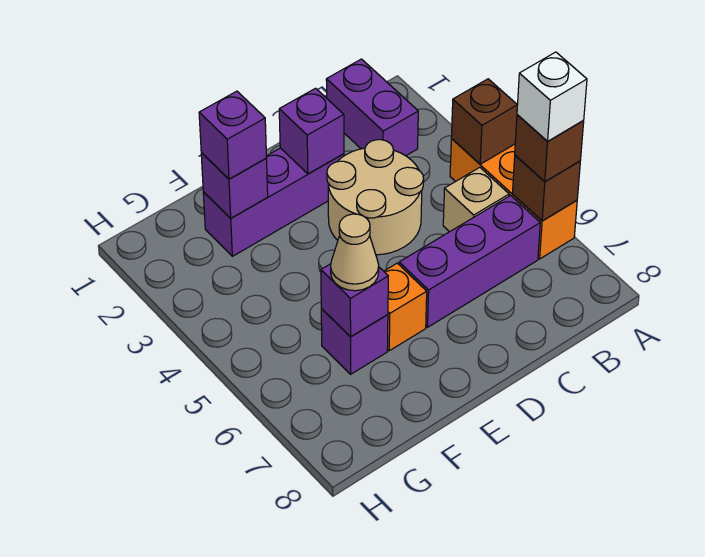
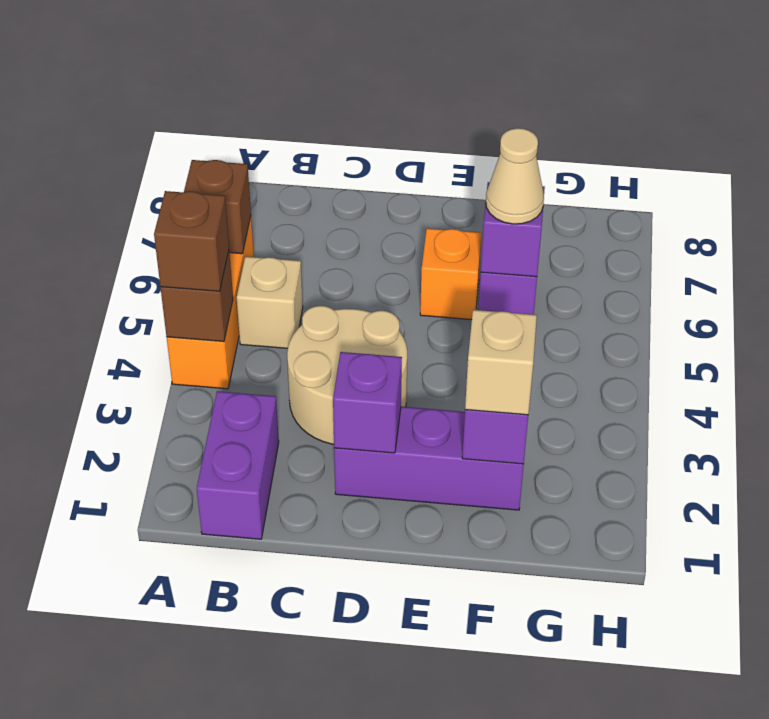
brown 1x1 brick [515,115,584,182] -> brown 1x1 brick moved to [154,191,229,291]
white 1x1 brick [517,52,587,141] -> none
purple 1x3 brick [399,196,540,327] -> none
purple 1x1 brick [199,91,266,179] -> tan 1x1 brick [465,310,537,415]

